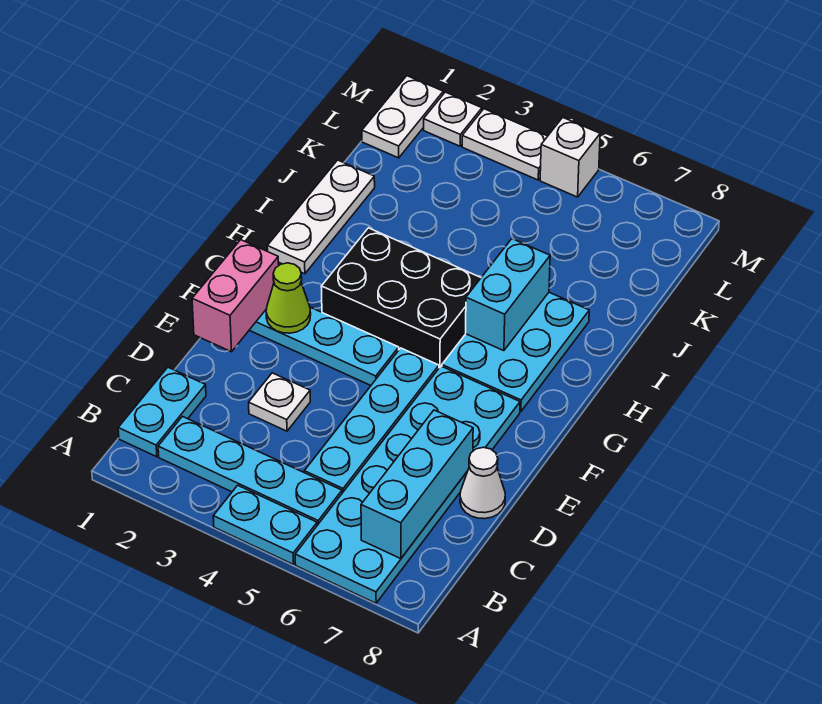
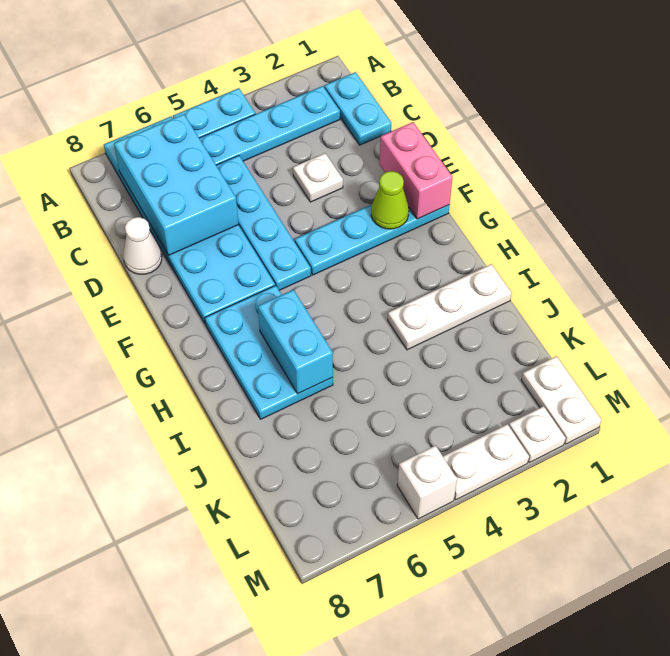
cyan 1x3 brick [361,410,473,559] -> cyan 2x3 brick [114,114,239,255]
black 2x3 brick [321,228,481,368] -> none
white 1x3 plate [267,160,375,274] -> white 1x3 plate turned to [388,264,512,350]

